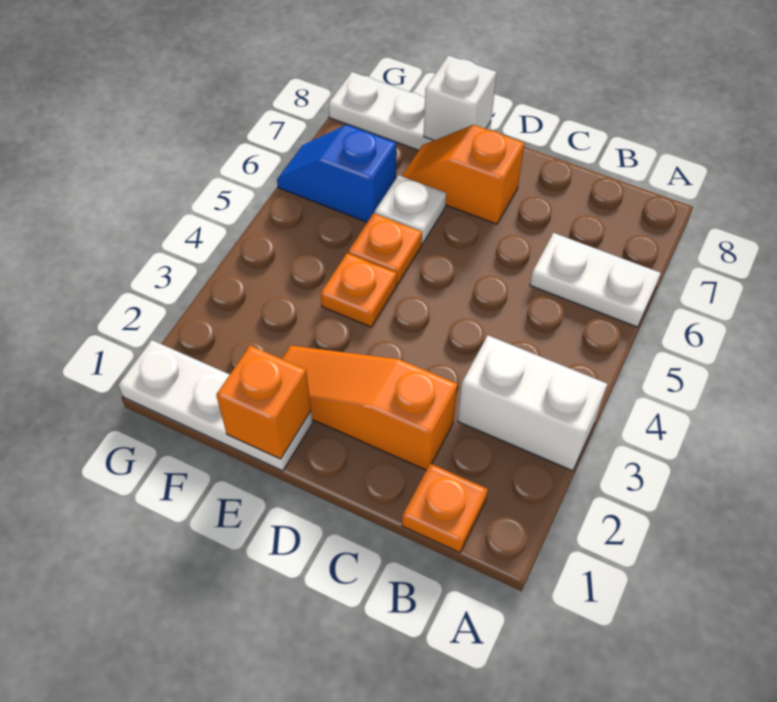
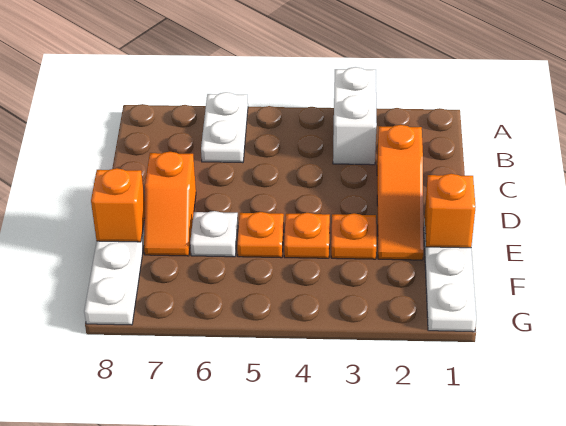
orange 1x1 plate [402,463,488,553] -> orange 1x1 plate moved to [331,213,376,259]
white 1x1 brick [424,55,497,140] -> orange 1x1 brick [91,168,145,242]
blue 1x2 slope [277,125,396,222] -> none

